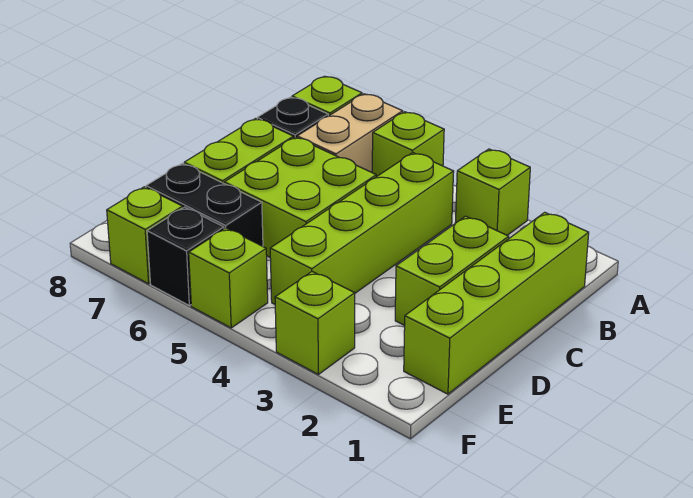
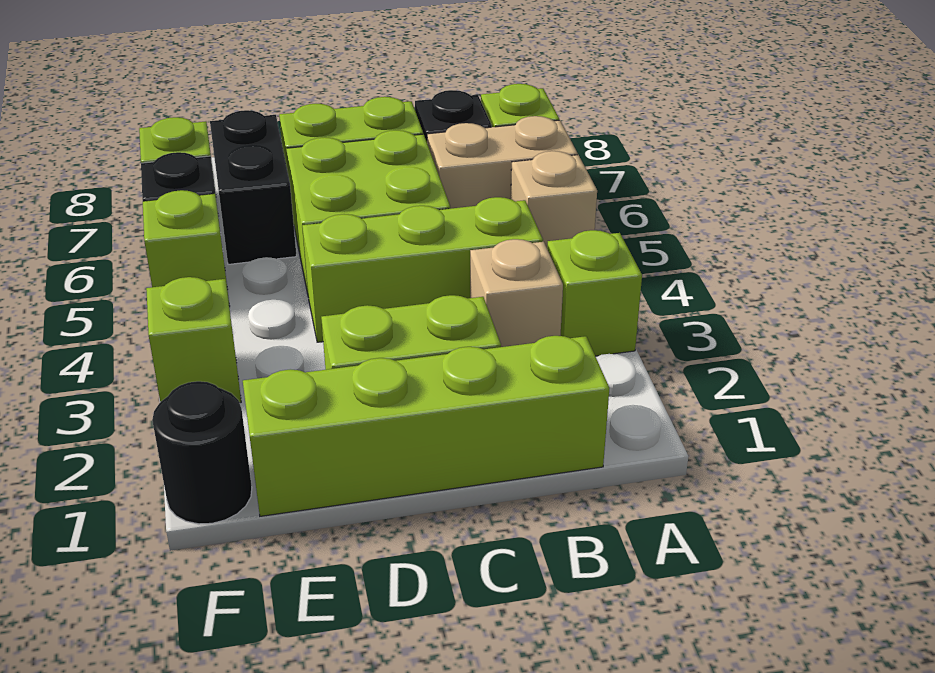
lime 1x1 brick [372,112,444,177] -> tan 1x1 brick [511,151,597,247]
none -> tan 1x1 brick [470,239,563,347]
lime 1x4 brick [270,153,454,304] -> lime 1x3 brick [302,197,543,342]
none -> black 1x1 round brick [152,381,252,524]

